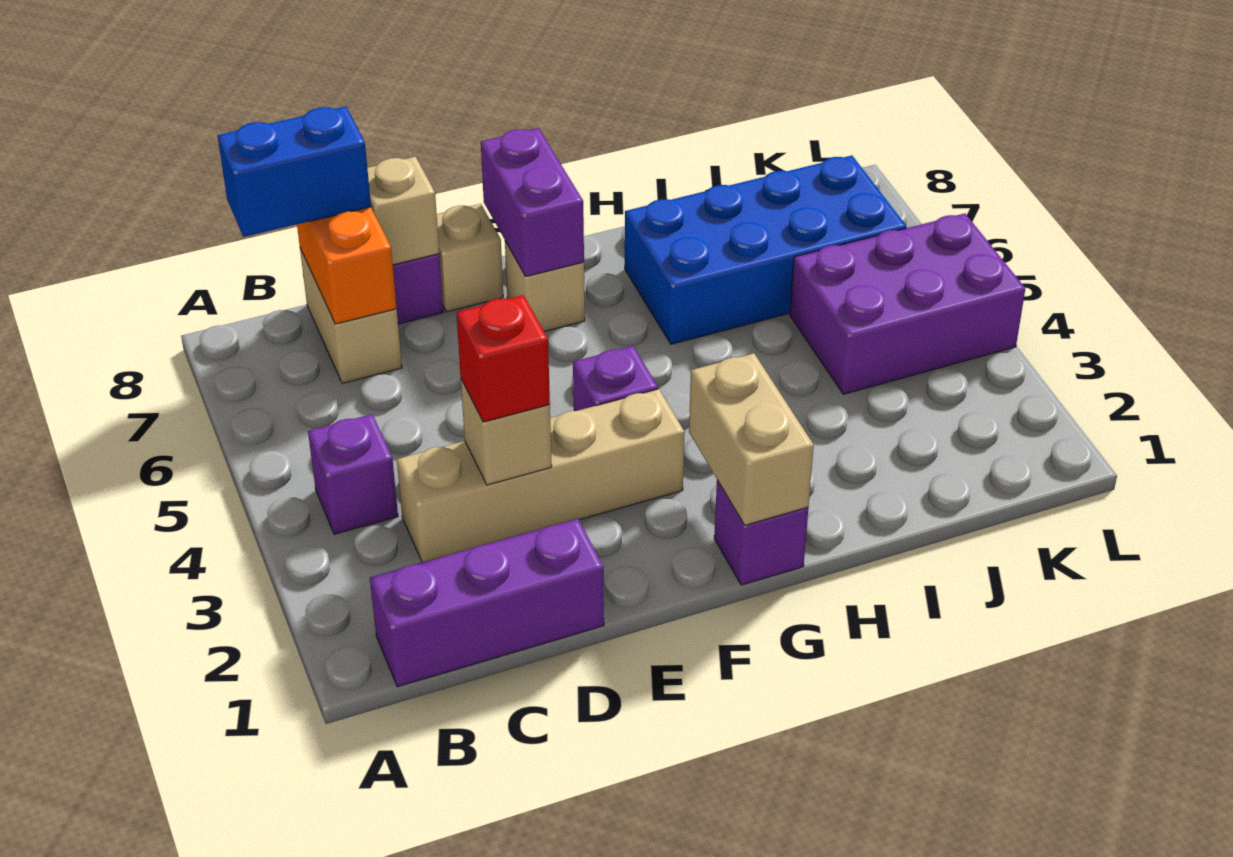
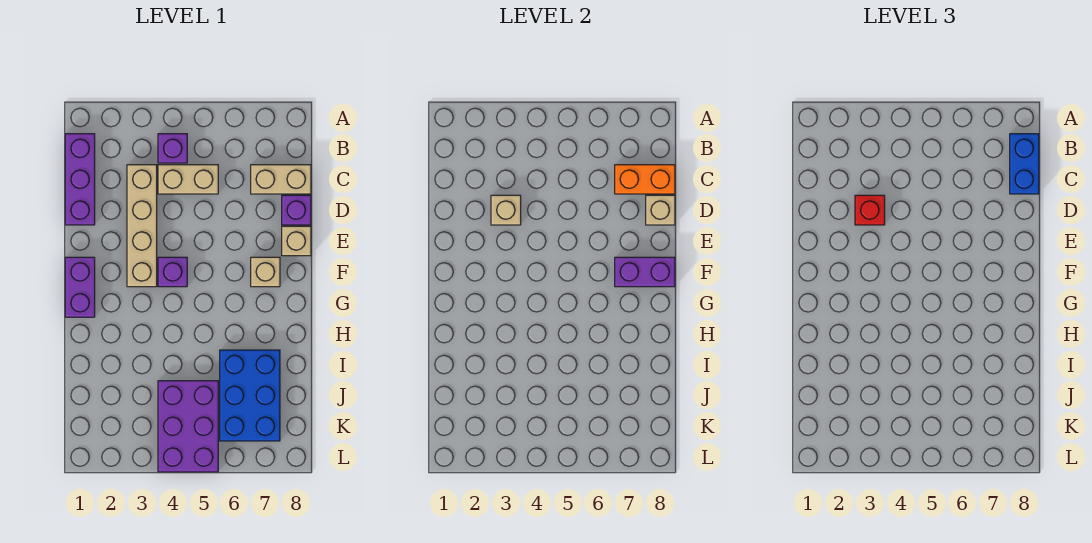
purple 1x1 brick [714,480,808,585] -> purple 1x2 brick [65,257,95,317]
tan 1x2 brick [689,353,814,525] -> tan 1x2 brick moved to [158,165,218,194]
blue 2x4 brick [625,156,907,344] -> blue 2x3 brick [220,350,280,441]

